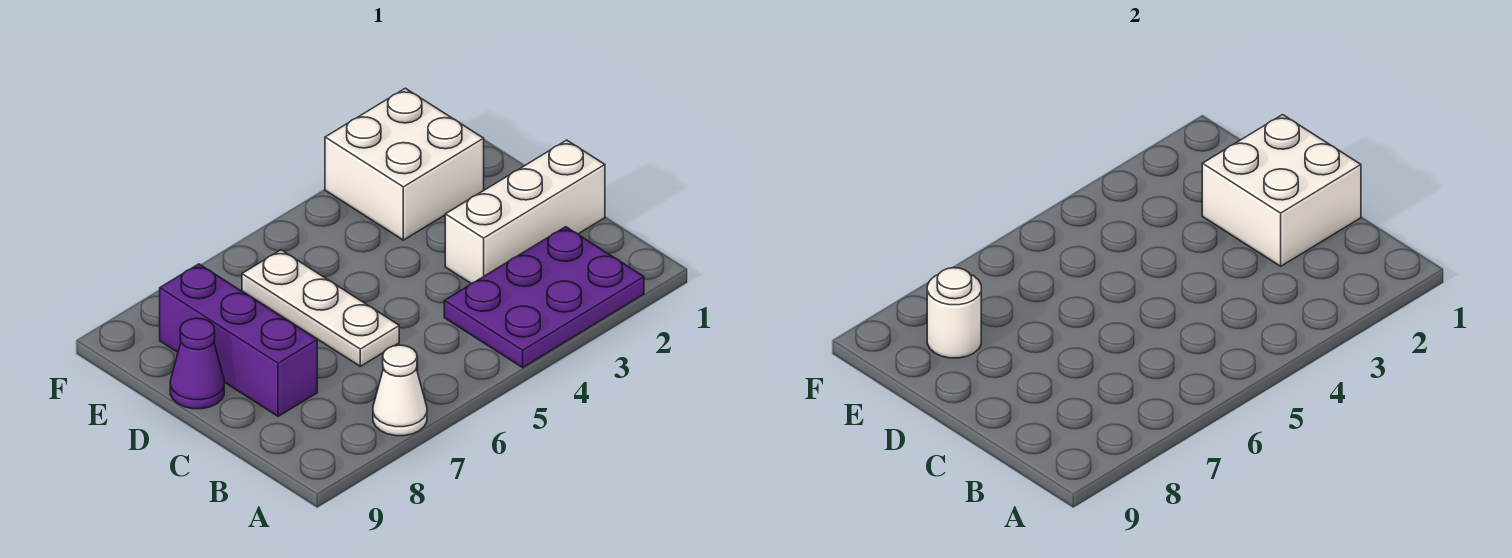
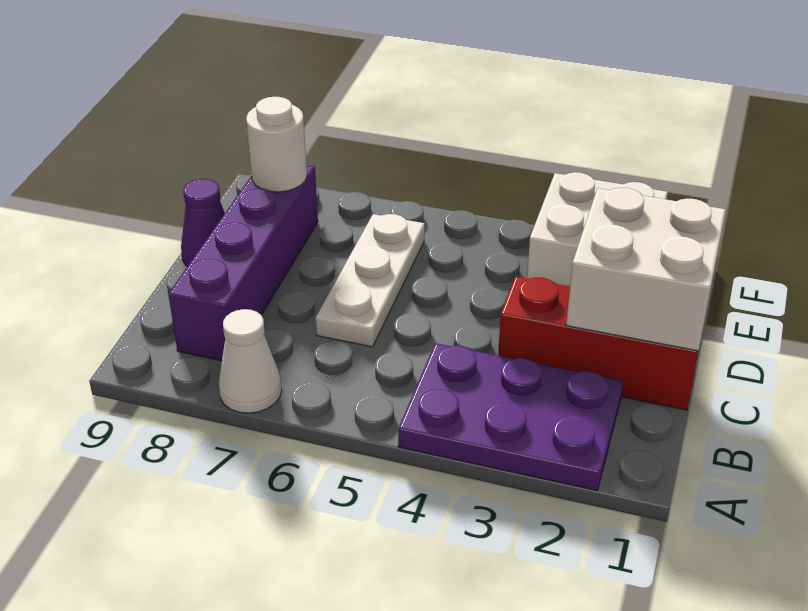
white 1x3 brick [445,140,605,283] -> red 1x3 brick [498,276,698,410]
purple 1x3 brick [160,264,317,416] -> purple 1x4 brick [168,165,318,361]

